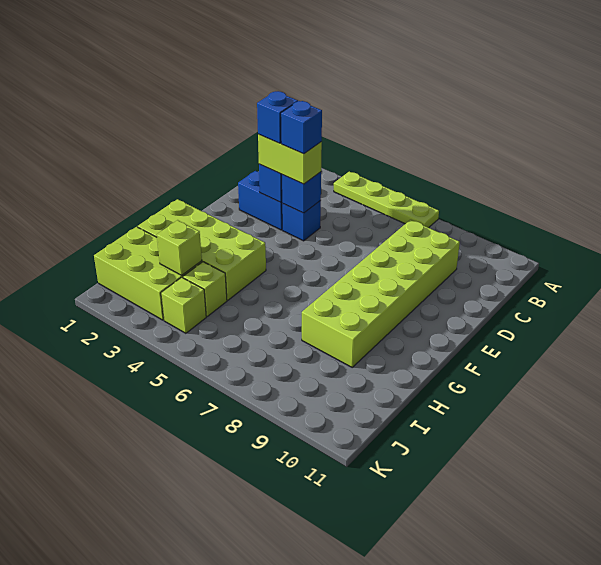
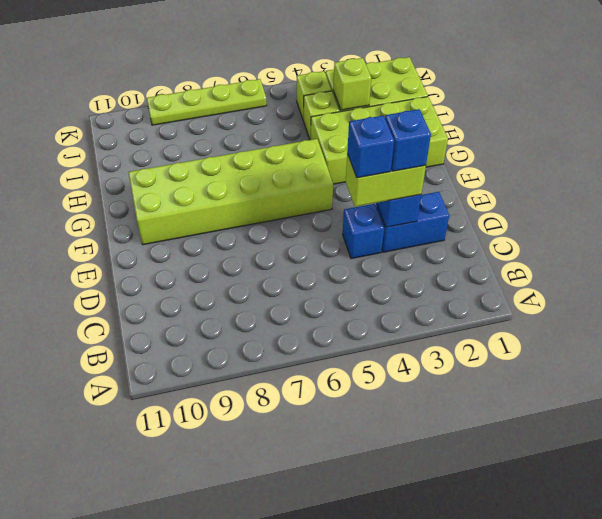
lime 1x4 plate [334,172,439,228] -> lime 1x4 plate moved to [147,79,267,125]
lime 2x6 brick [302,220,460,367] -> lime 2x6 brick turned to [128,139,333,245]
blue 1x1 brick [282,172,321,213] -> none

